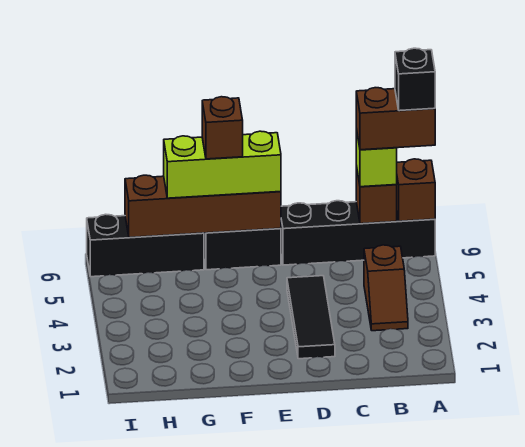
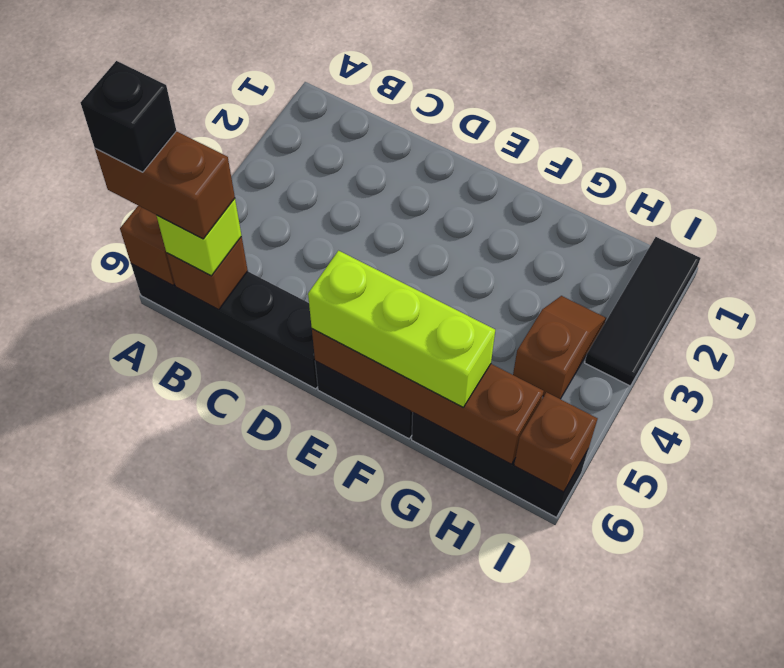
brown 1x2 slope [364,245,408,331] -> brown 1x2 slope moved to [513,296,606,399]
black 1x3 tile [287,276,335,359] -> black 1x3 tile moved to [585,237,700,386]
brown 1x1 brick [202,97,243,159] -> brown 1x1 brick moved to [514,392,598,492]

